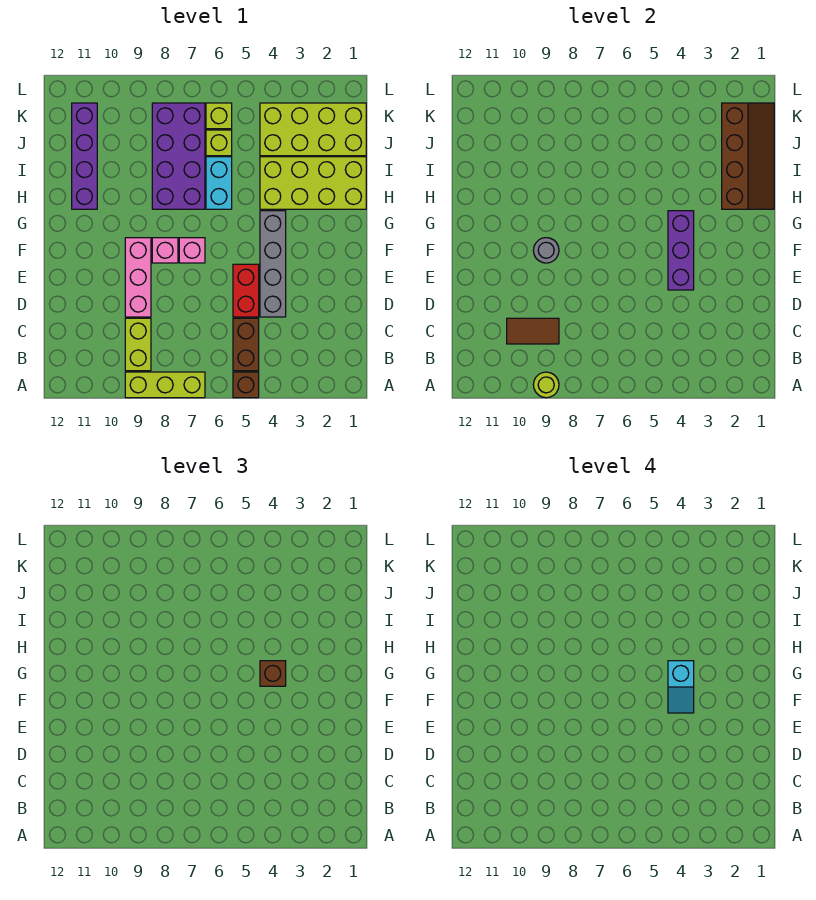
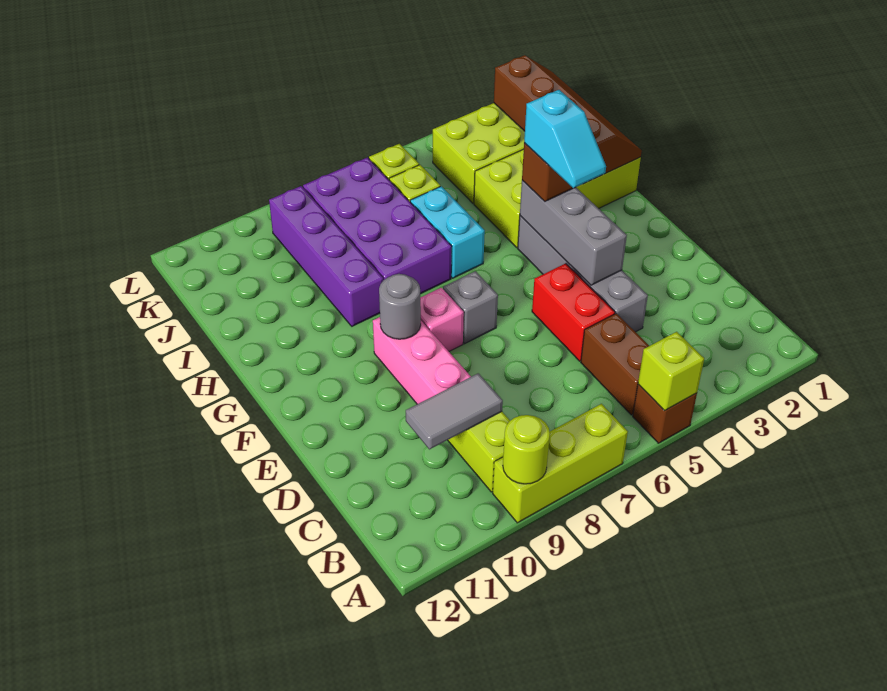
none -> lime 1x1 brick [638,332,704,411]
brown 1x2 tile [507,318,559,344] -> grey 1x2 tile [406,373,503,449]
purple 1x3 brick [668,211,694,290] -> grey 1x3 brick [520,180,627,285]
pink 1x1 brick [179,238,205,263] -> grey 1x1 brick [443,271,498,344]
purple 1x4 brick [72,103,97,209] -> purple 1x4 brick moved to [269,186,383,326]

